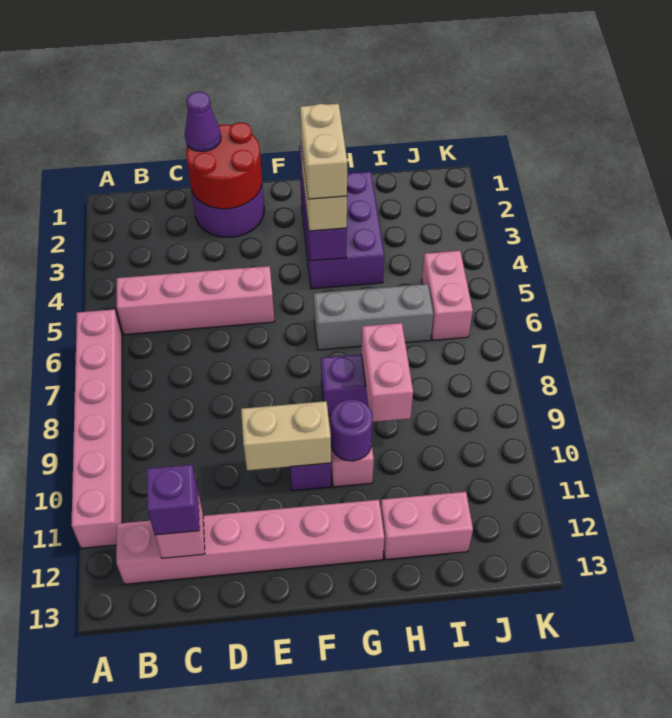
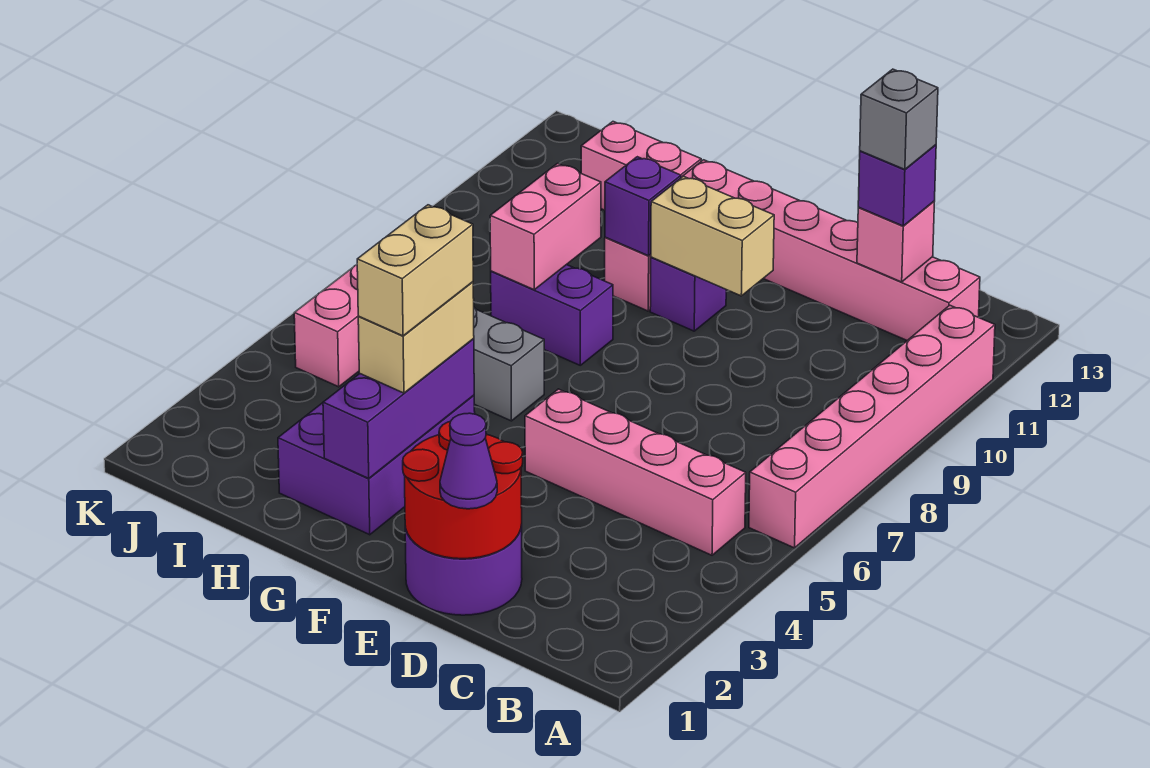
none -> grey 1x1 brick [860,69,938,169]
purple 1x1 round brick [331,399,373,461] -> purple 1x1 brick [605,157,681,256]

